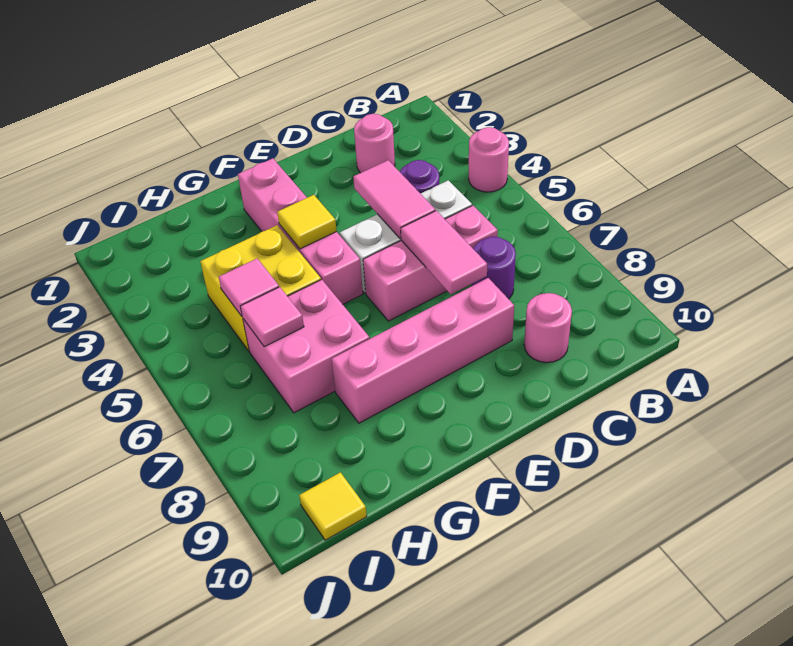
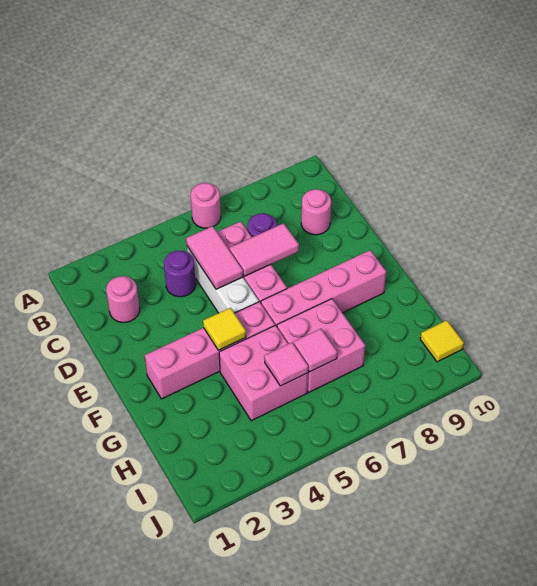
pink 1x1 round brick [469,127,509,192] -> pink 1x1 round brick moved to [191,183,221,228]
pink 1x2 tile [353,160,435,239] -> pink 1x2 tile turned to [186,226,243,289]
pink 1x4 brick [332,278,514,423] -> pink 1x4 brick turned to [261,250,386,326]
yellow 2x2 brick [200,225,321,351] -> pink 2x2 brick [219,325,308,421]

